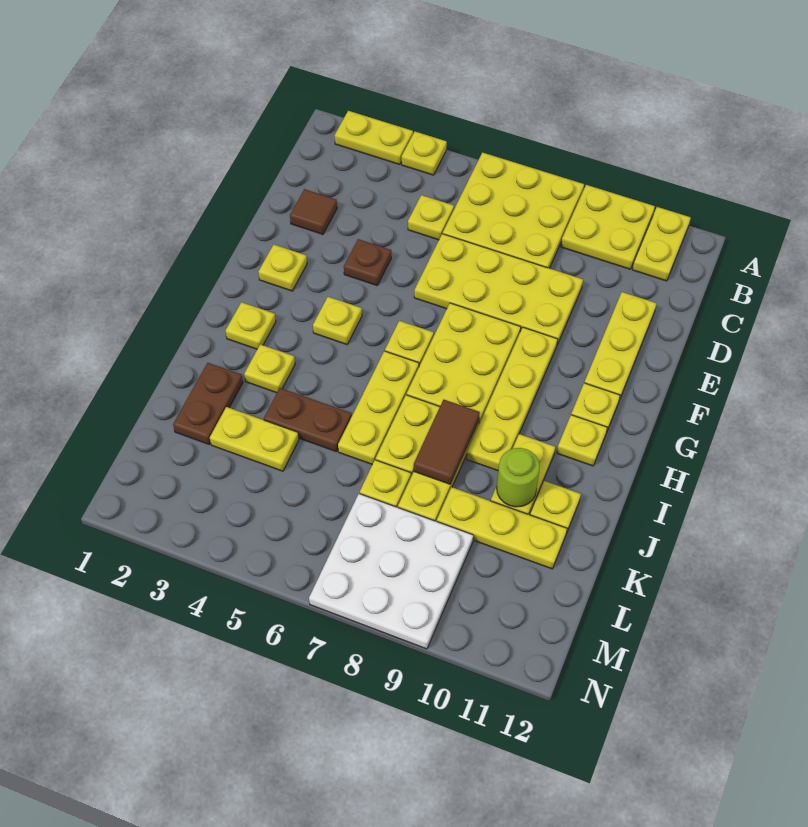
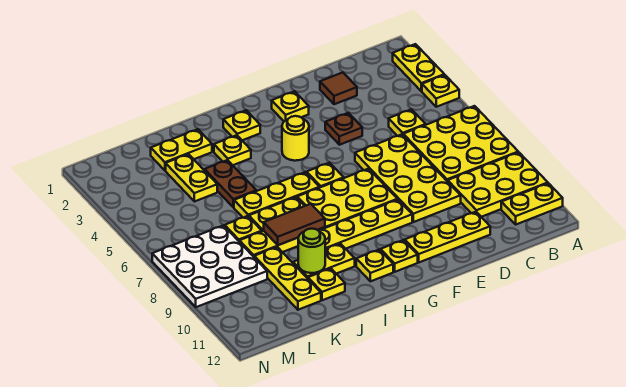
yellow 2x2 plate [561,185,655,269] -> yellow 2x3 plate [448,152,548,217]
yellow 1x1 plate [313,297,362,345] -> yellow 1x1 round brick [282,116,309,161]
brown 1x2 plate [173,363,243,444] -> yellow 1x2 plate [151,129,212,170]

